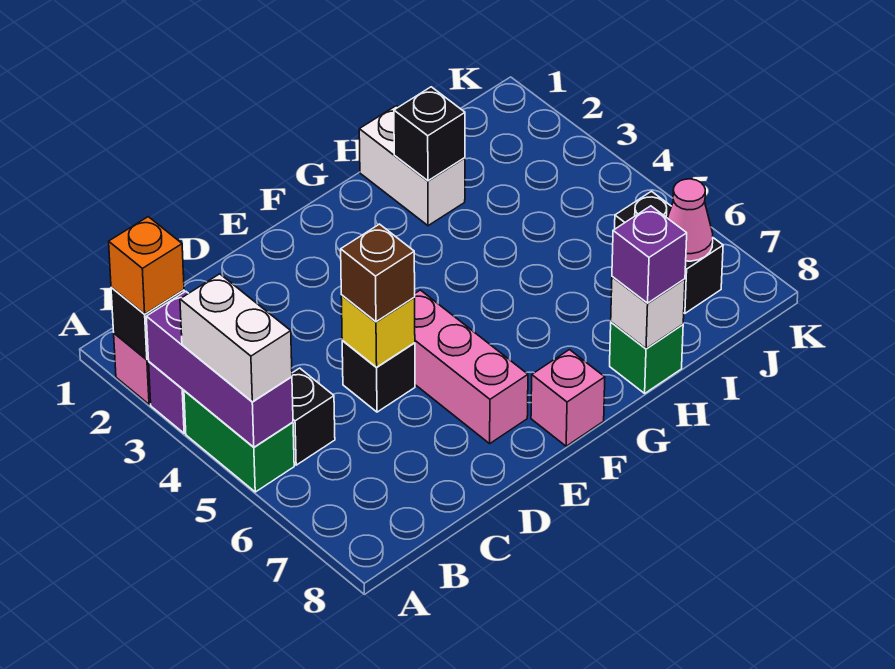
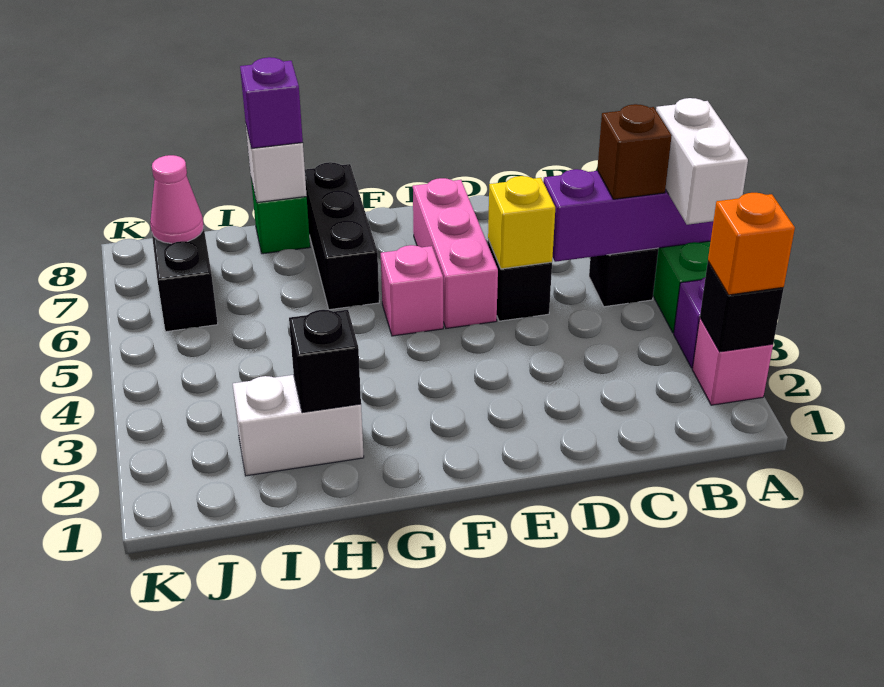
purple 1x3 brick [146,291,293,447] -> purple 1x3 brick turned to [543,169,713,262]
brown 1x1 brick [341,224,415,322] -> brown 1x1 brick moved to [597,104,672,199]
pink 1x1 brick [531,350,605,446] -> pink 1x1 brick moved to [381,245,443,336]
none -> black 1x3 brick [305,162,379,310]
white 1x2 brick [359,106,465,226] -> white 1x2 brick turned to [233,375,364,476]

